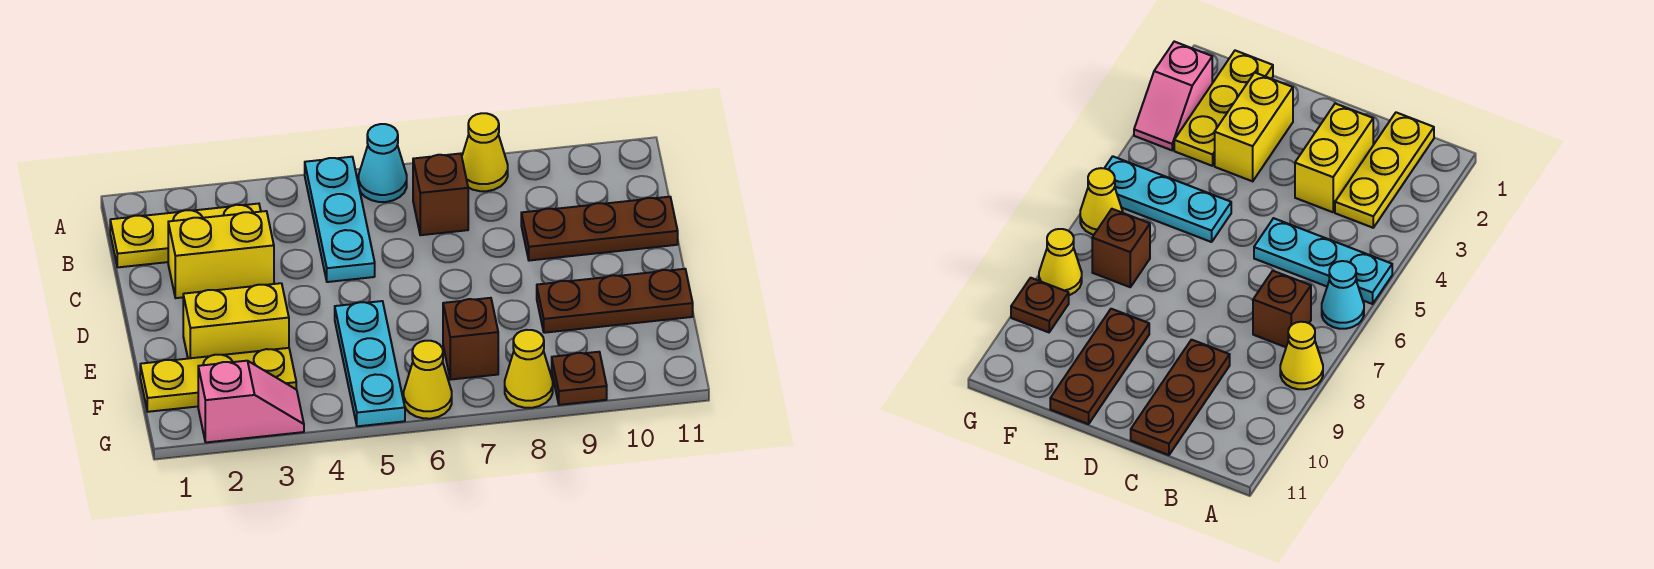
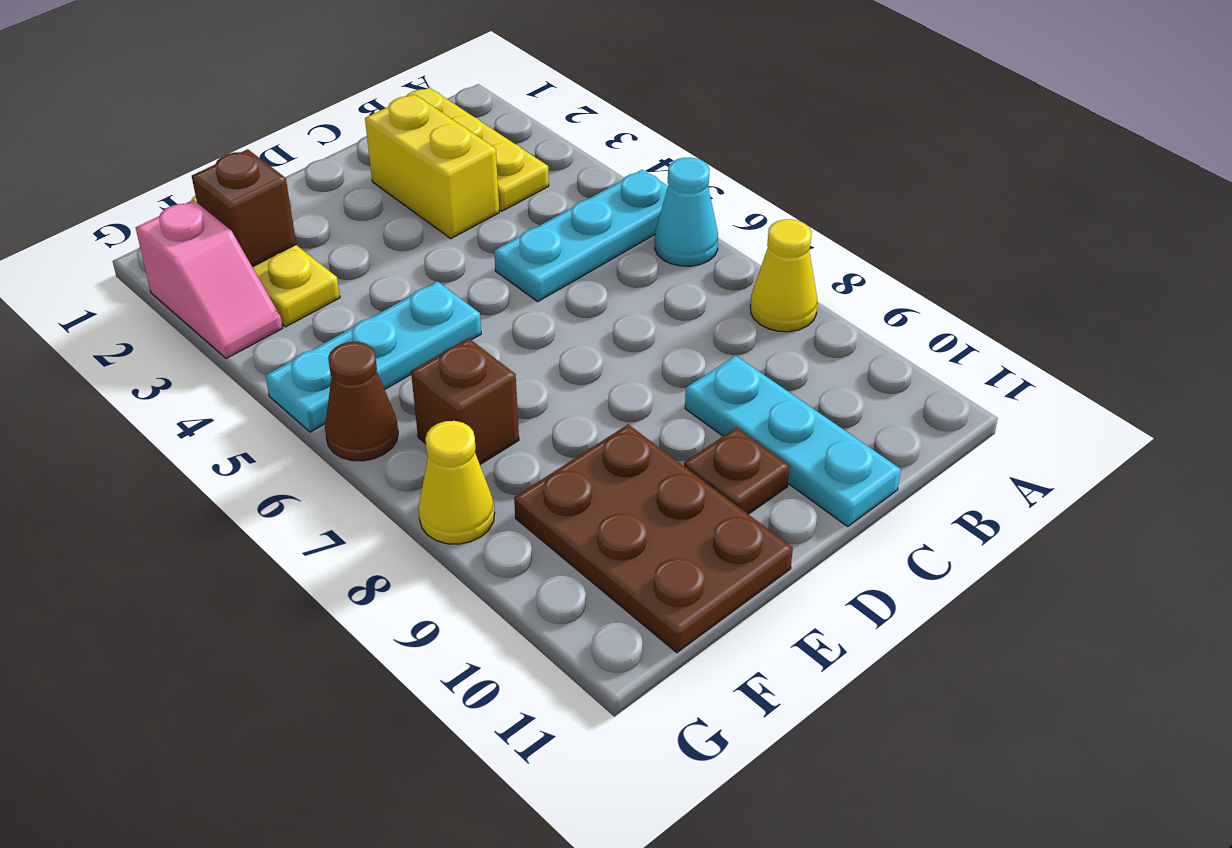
brown 1x1 brick [413,153,468,235] -> brown 1x1 brick moved to [192,149,296,267]
brown 1x3 plate [521,197,678,261] -> cyan 1x3 plate [685,356,901,527]
yellow 1x2 brick [183,283,289,359] -> none
brown 1x3 plate [537,269,693,333] -> brown 2x3 plate [514,425,793,653]
yellow 1x1 cone [404,341,452,419] -> brown 1x1 cone [325,342,398,461]
brown 1x1 plate [552,352,607,405] -> brown 1x1 plate moved to [684,428,790,514]

